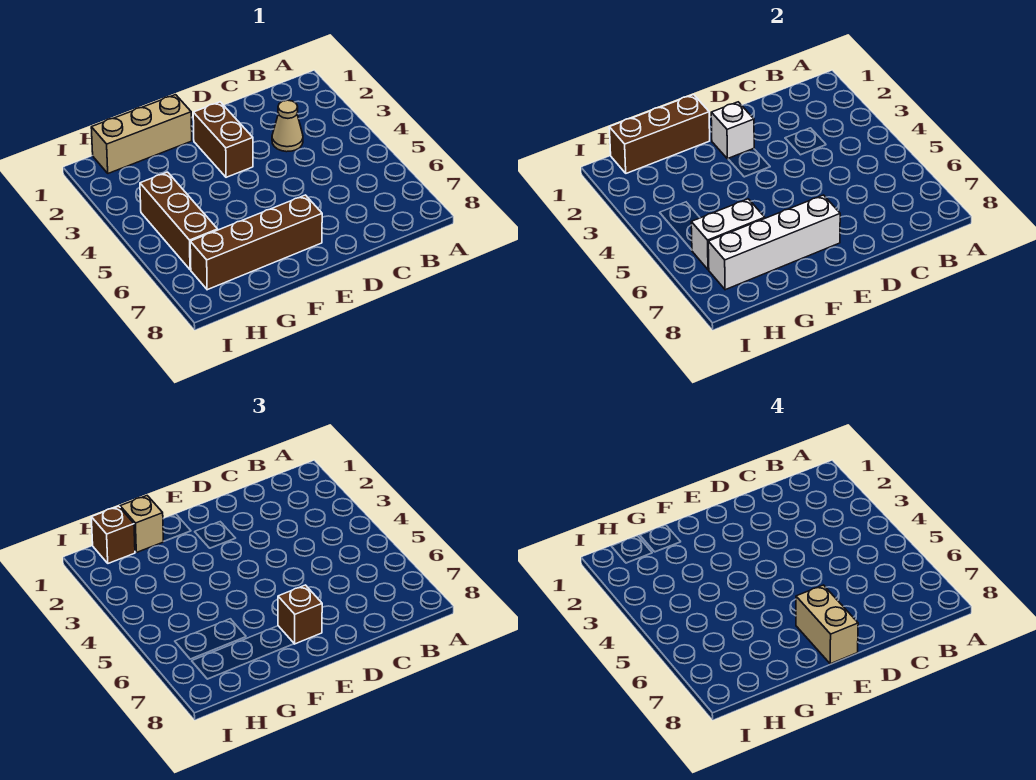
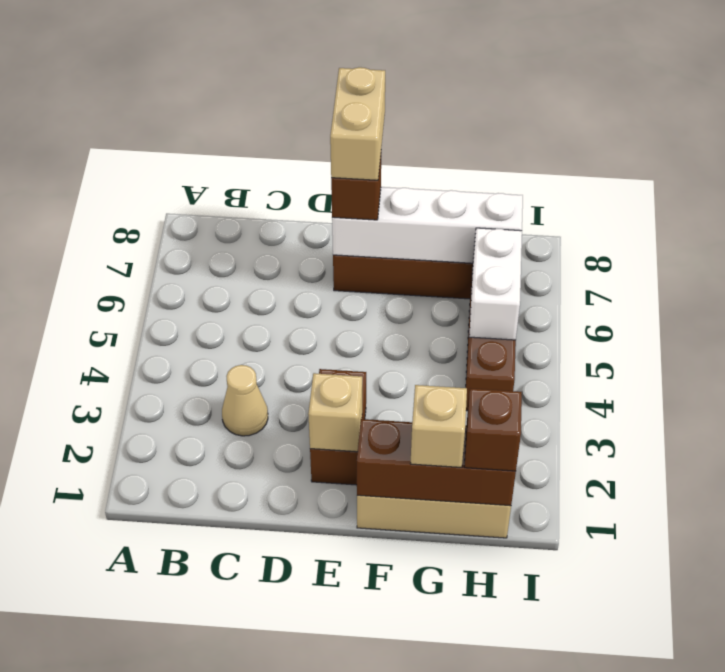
white 1x1 brick [711,102,754,159] -> tan 1x1 brick [308,373,362,452]
white 1x2 brick [691,199,765,270] -> white 1x2 brick turned to [469,228,522,340]

